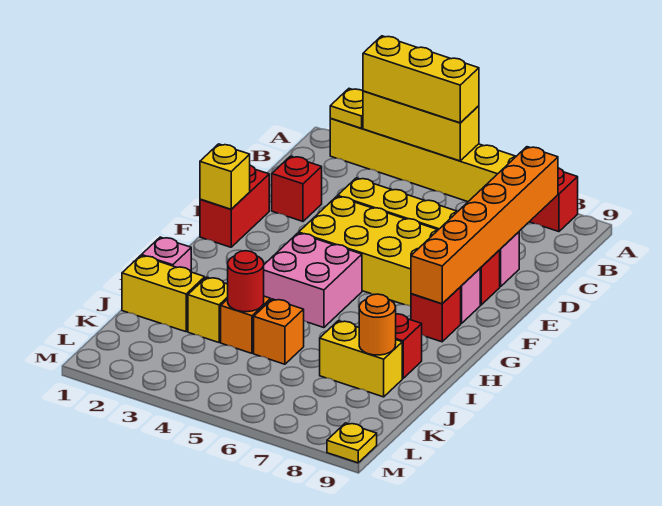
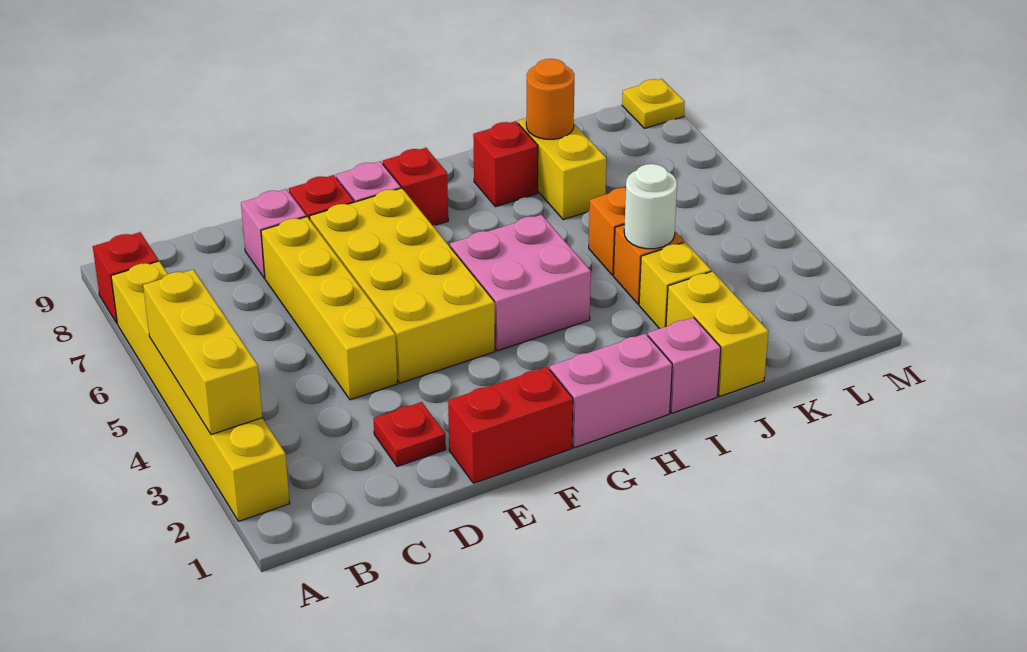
yellow 1x1 plate [330,89,363,128] -> none
yellow 1x3 brick [363,36,479,123] -> none
orange 1x6 brick [411,147,558,304] -> none
red 1x1 brick [272,156,322,221] -> red 1x1 plate [373,402,446,467]
yellow 1x1 brick [200,144,250,209] -> none
none -> pink 1x2 brick [550,334,672,448]
red 1x1 round brick [228,251,264,312] -> white 1x1 round brick [624,164,677,249]

